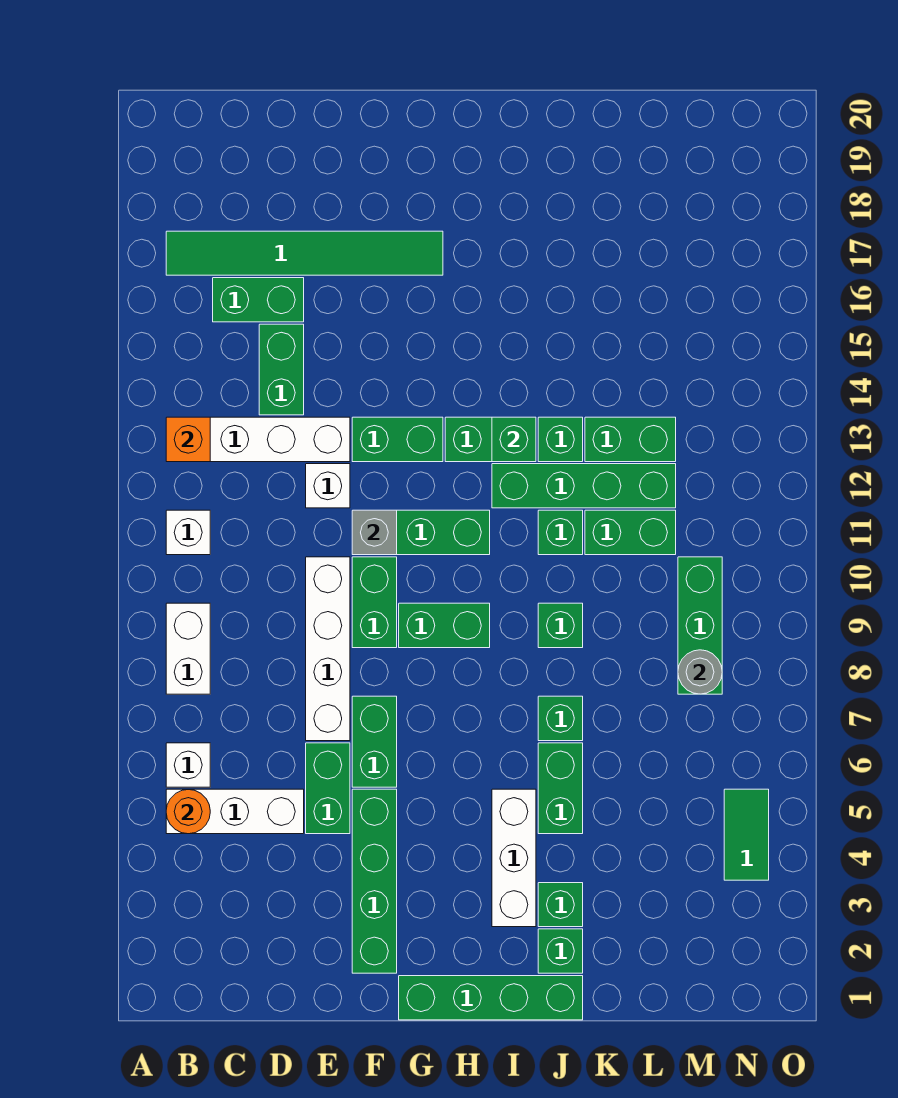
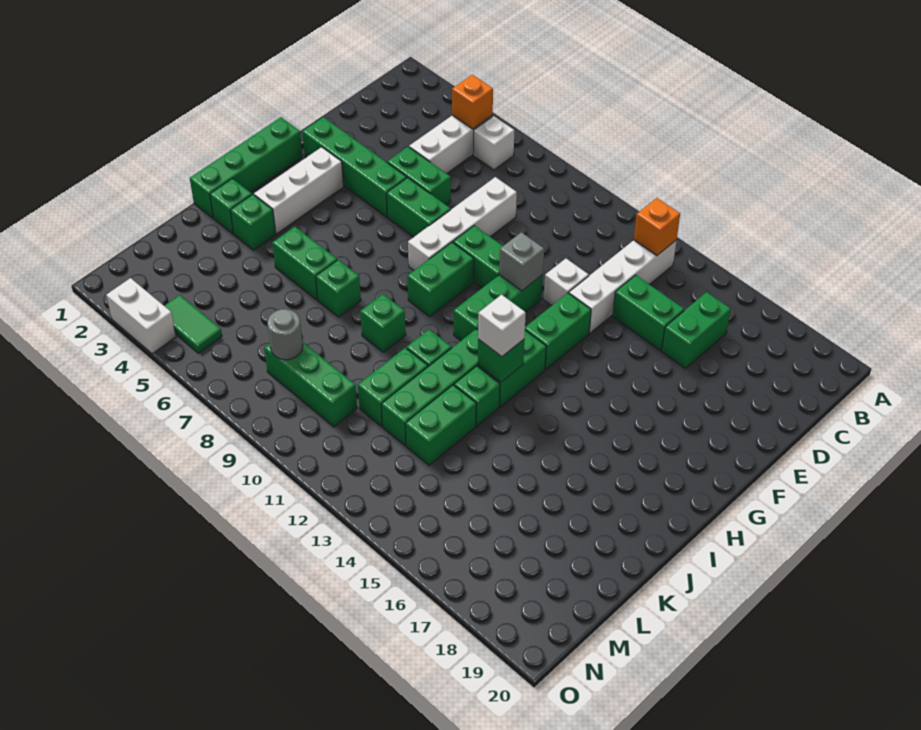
orange 1x1 round brick [166,790,210,834] -> orange 1x1 brick [452,75,493,129]
white 1x2 brick [166,603,210,694] -> white 1x2 brick moved to [106,278,176,354]
white 1x1 brick [166,510,210,555] -> white 1x1 brick moved to [478,295,526,357]
green 1x6 tile [166,231,443,275] -> none
white 1x4 brick [306,557,350,741] -> white 1x4 brick turned to [408,177,517,270]
white 1x3 brick [492,789,536,927] -> white 1x3 brick turned to [254,147,343,234]

